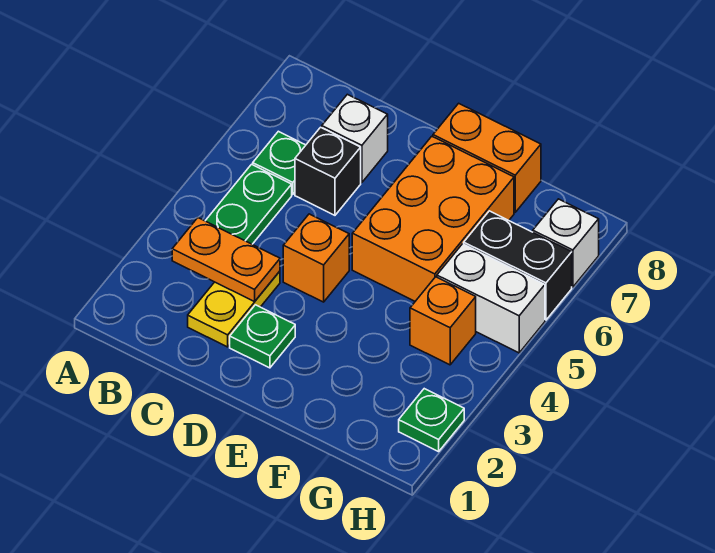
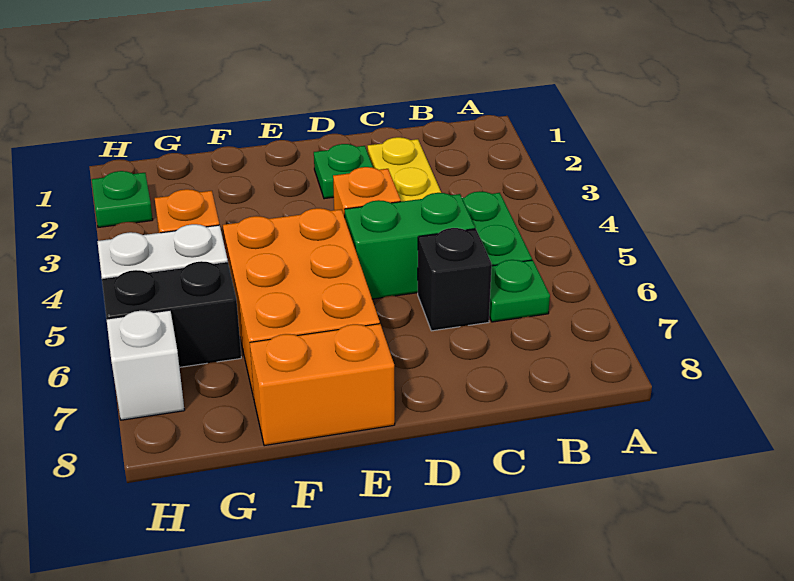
orange 1x2 plate [172,218,280,302] -> none
none -> green 1x2 brick [345,193,475,299]
white 1x1 brick [322,94,388,183] -> none

